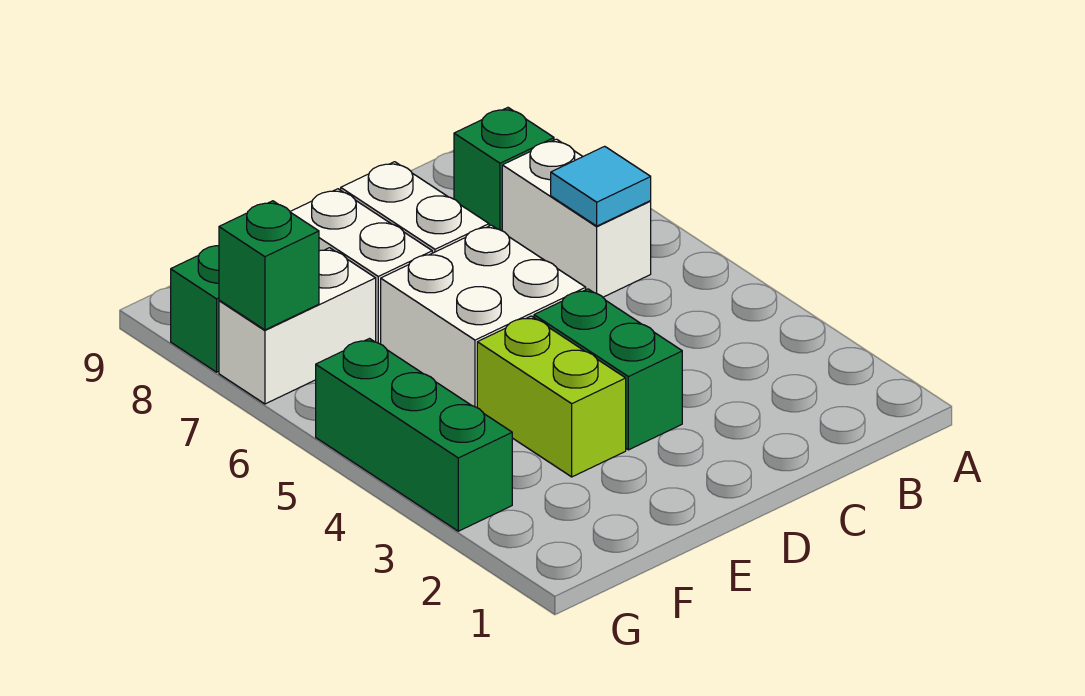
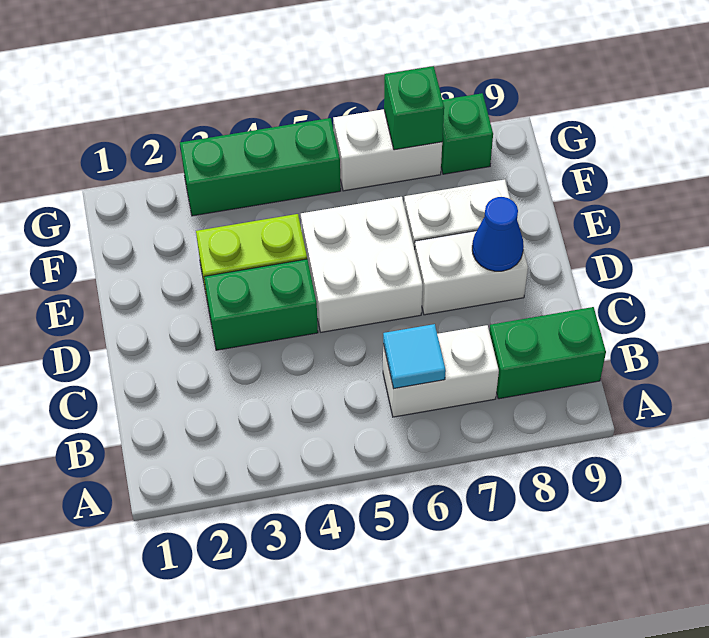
green 1x1 brick [454,108,554,231] -> green 1x2 brick [489,307,606,399]
none -> blue 1x1 cone [472,197,524,271]
white 1x2 brick [219,248,376,404] -> white 1x2 brick turned to [333,109,442,191]

